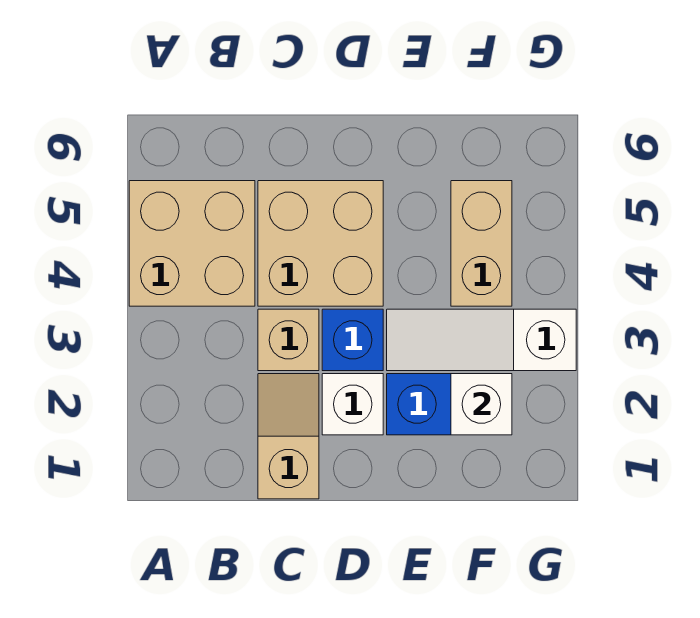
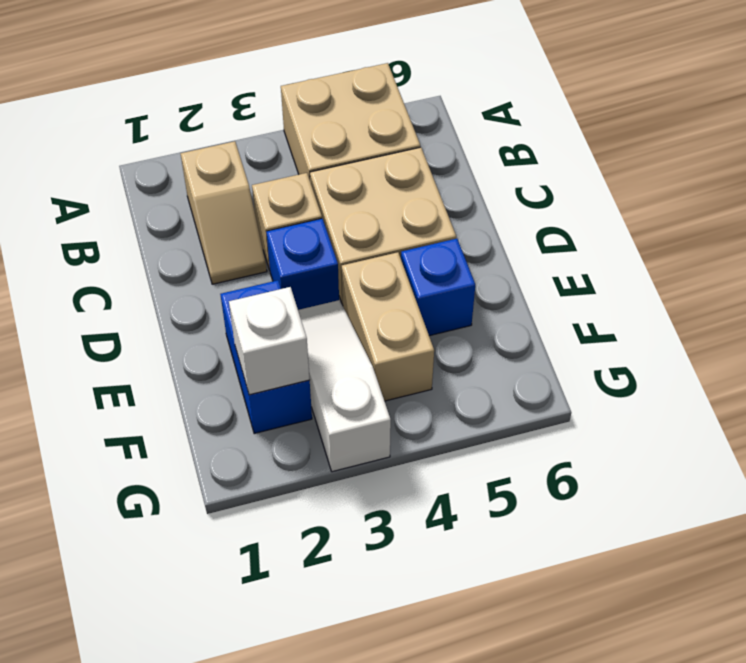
tan 1x2 slope [258,374,319,499] -> tan 1x2 slope turned to [181,141,267,284]
white 1x1 brick [322,374,383,435] -> none
none -> blue 1x1 brick [401,238,475,336]
tan 1x2 brick [451,181,512,306] -> tan 1x2 brick turned to [342,252,434,401]

